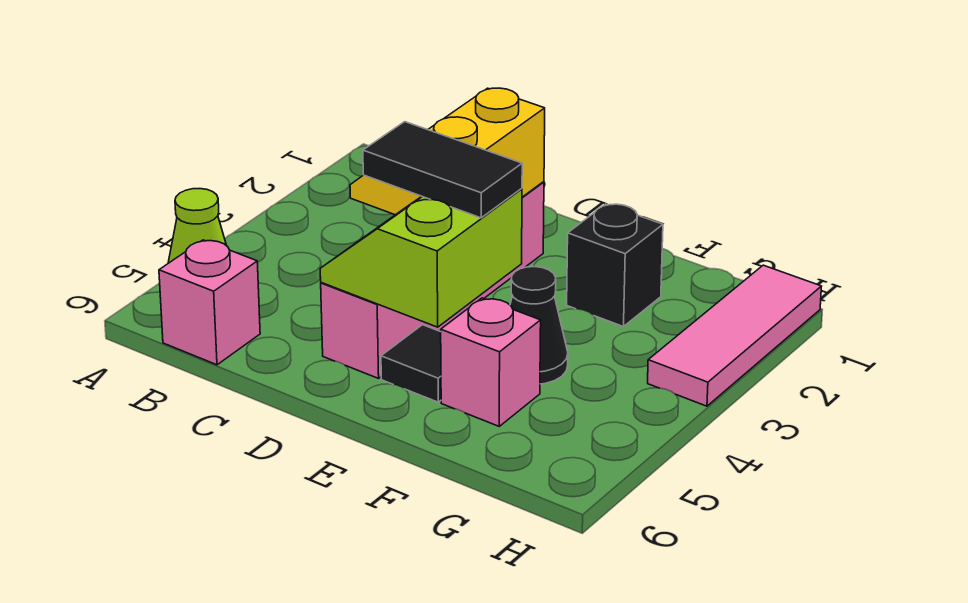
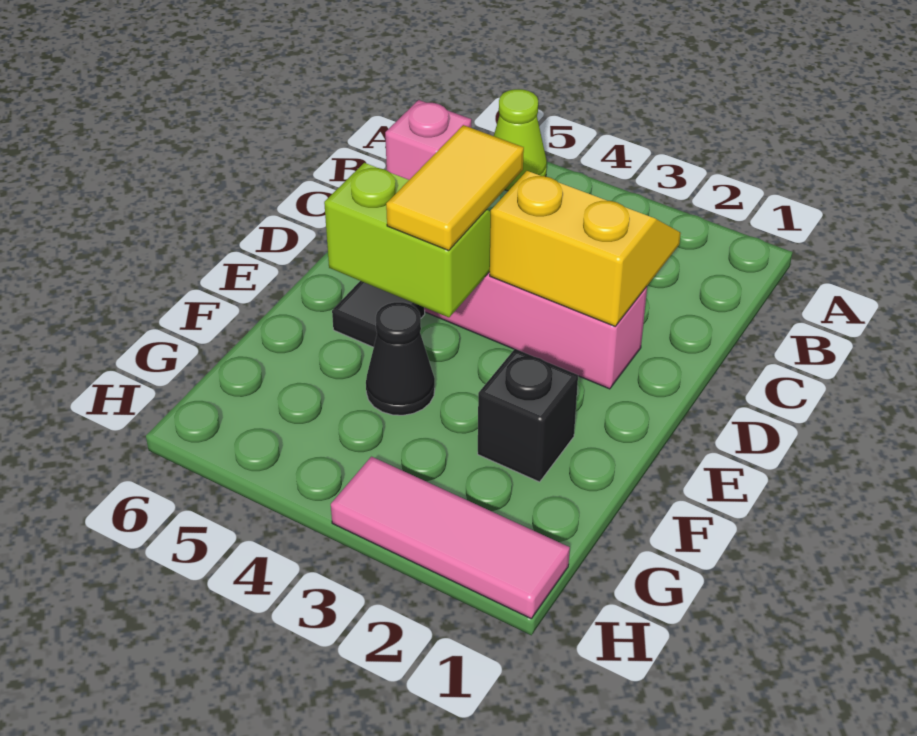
black 1x2 tile [363,122,522,218] -> yellow 1x2 tile [386,125,524,250]
pink 1x1 brick [441,298,541,426] -> none

